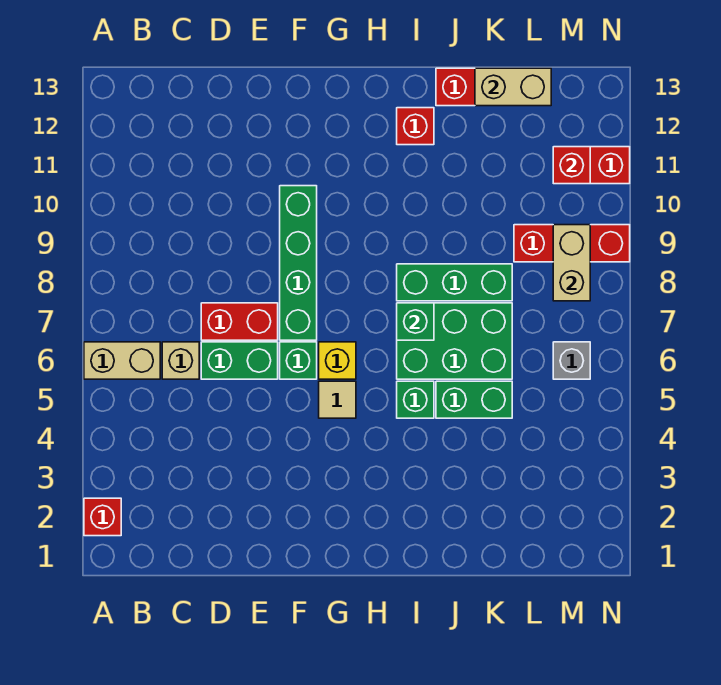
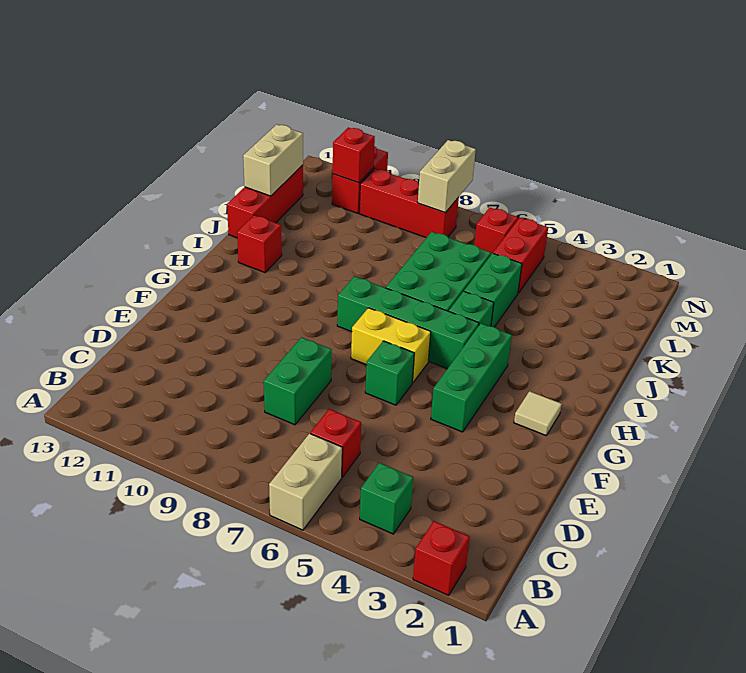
tan 1x1 brick [162,342,199,379] -> red 1x1 brick [310,409,361,477]
green 1x2 brick [201,342,278,379] -> green 1x2 brick moved to [264,337,332,425]
red 1x2 brick [201,303,278,340] -> red 1x2 brick moved to [493,218,548,293]
green 1x4 brick [280,186,317,340] -> green 1x4 brick moved to [337,276,479,369]
tan 1x1 tile [319,381,356,418] -> tan 1x1 tile moved to [514,391,562,436]
yellow 1x1 brick [319,342,356,379] -> yellow 1x2 brick [351,308,431,383]
green 1x1 brick [397,303,434,340] -> green 1x1 brick moved to [360,463,413,534]
green 1x3 brick [397,264,512,301] -> green 1x3 brick moved to [431,323,512,432]
red 1x3 brick [514,225,630,262] -> red 1x3 brick turned to [359,169,459,238]
grey 1x1 brick [553,342,590,379] -> red 1x1 brick [474,208,518,254]
tan 1x2 brick [553,225,590,301] -> tan 1x2 brick turned to [418,140,476,213]

